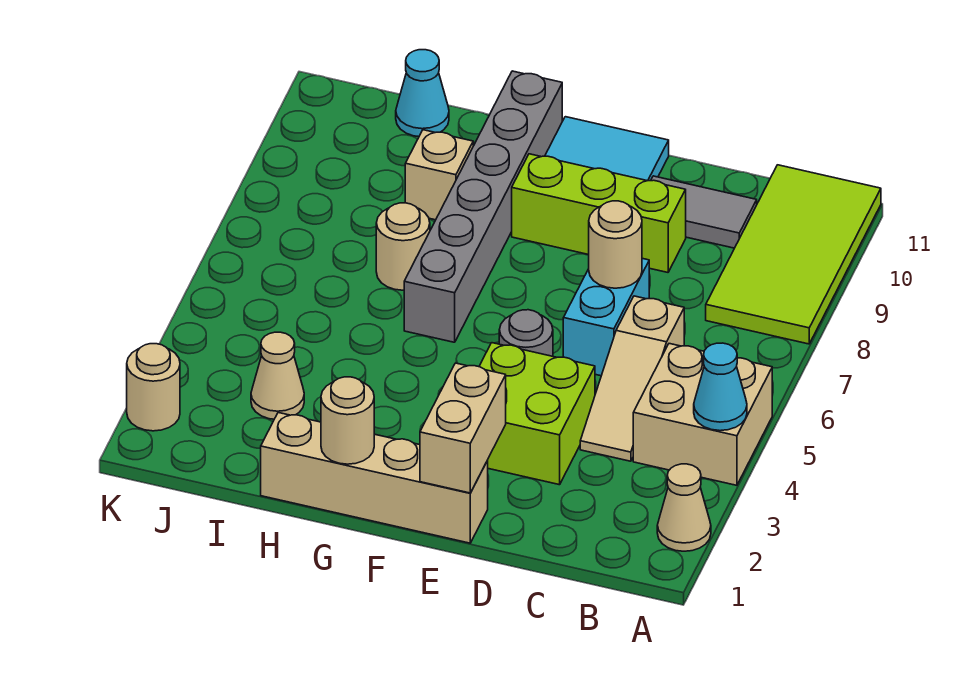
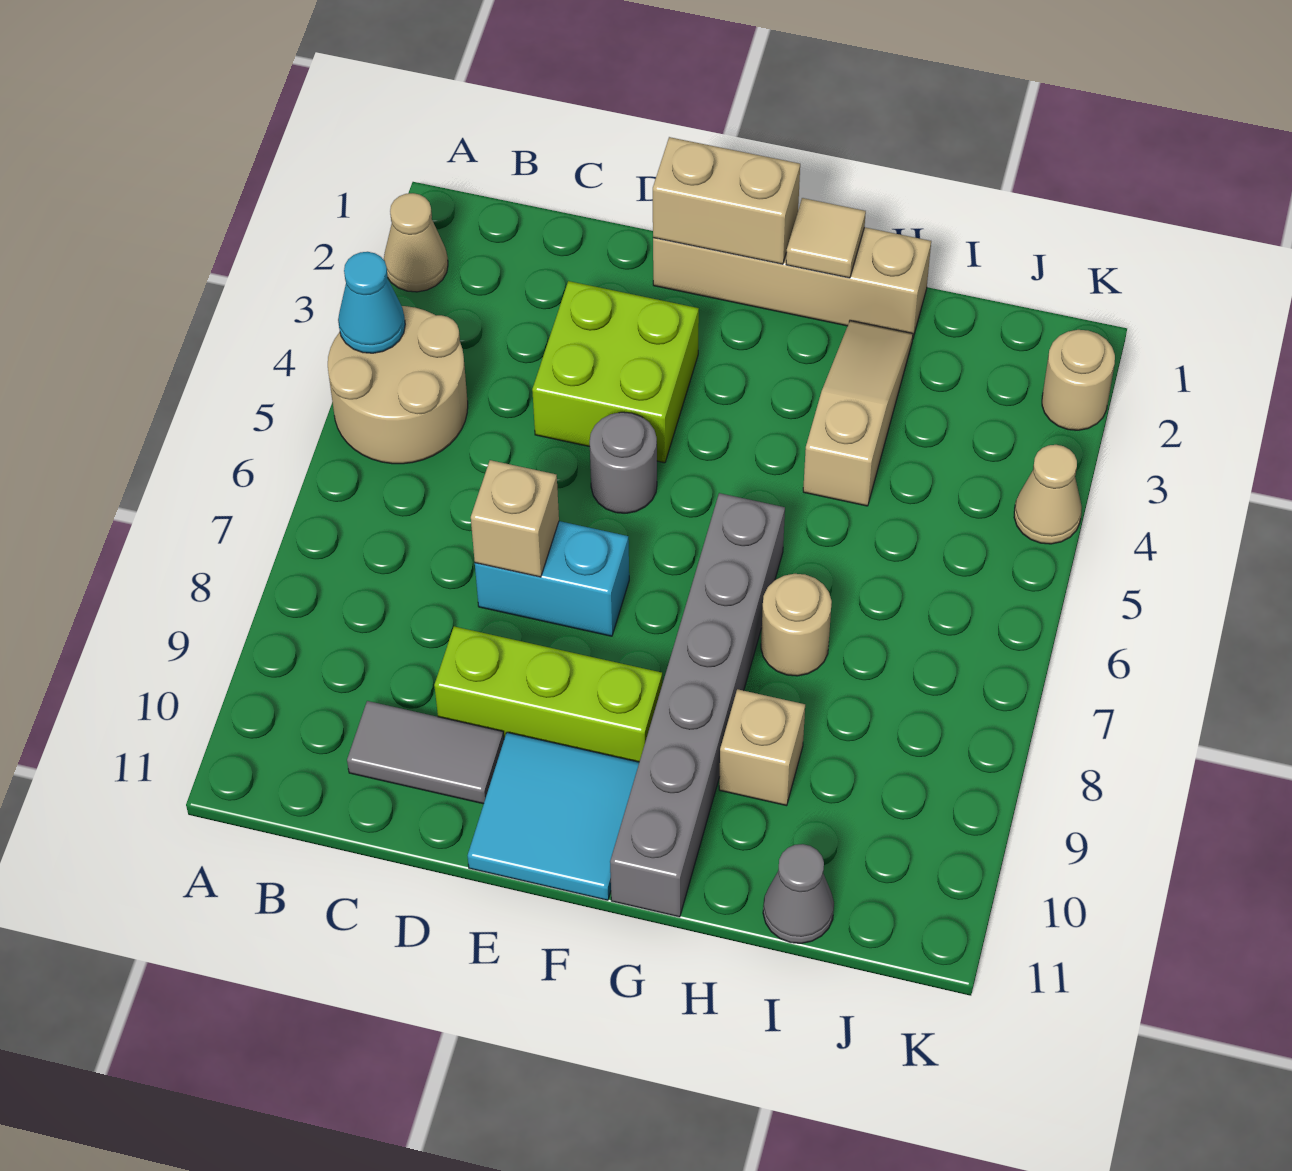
tan 2x2 brick [633,344,772,485] -> tan 2x2 round brick [328,306,468,464]
lime 2x4 tile [706,165,881,344] -> none
tan 1x3 slope [580,296,684,461] -> tan 1x3 slope moved to [803,321,913,506]
cyan 1x2 brick [563,258,649,376] -> cyan 1x2 brick turned to [475,521,629,636]
tan 1x1 round brick [589,201,642,288] -> tan 1x1 brick [471,460,559,577]
tan 1x2 brick [420,363,506,493] -> tan 1x2 brick turned to [653,137,800,264]
tan 1x1 round brick [321,377,374,464] -> tan 1x1 tile [786,198,866,278]
tan 1x1 cone [251,332,304,419] -> tan 1x1 cone moved to [1014,445,1082,544]
cyan 1x1 cone [396,50,449,137] -> grey 1x1 cone [763,844,834,943]

